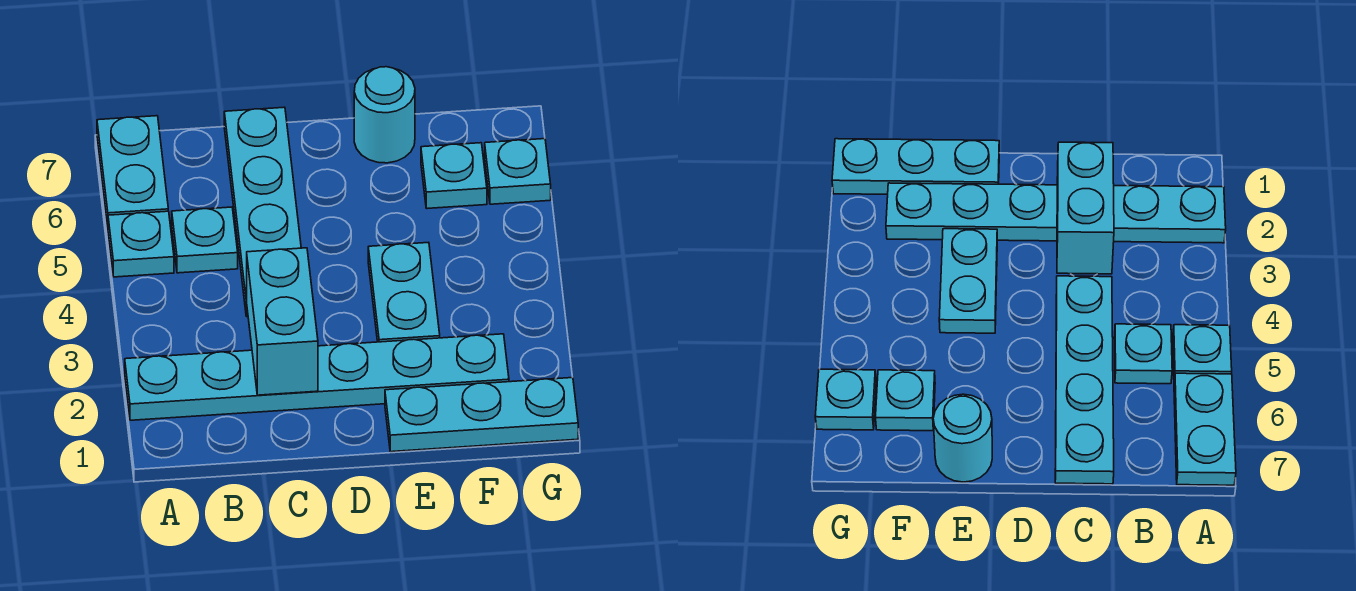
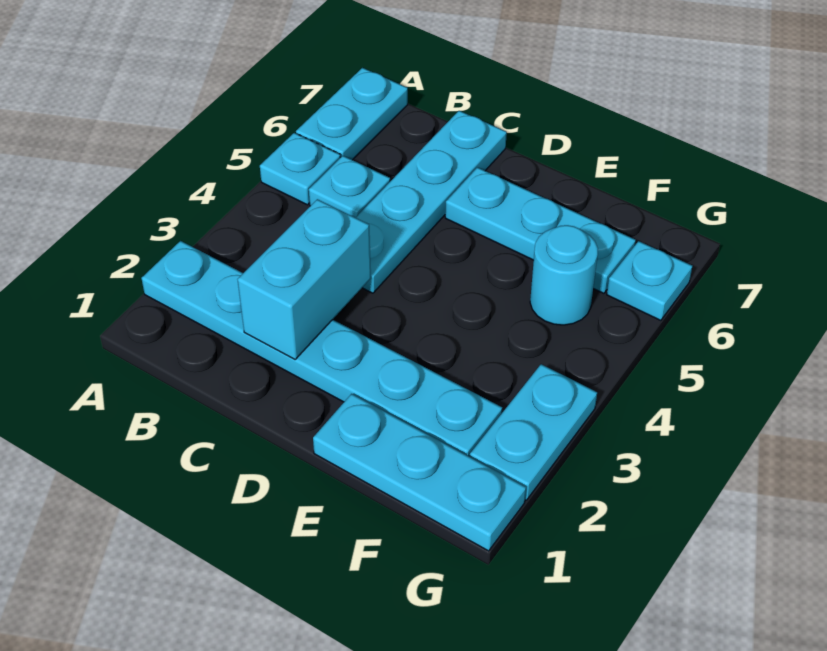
cyan 1x2 plate [368,242,440,342] -> cyan 1x2 plate moved to [470,364,597,500]
cyan 1x1 round brick [354,67,415,163] -> cyan 1x1 round brick moved to [530,225,598,325]
cyan 1x1 plate [421,143,487,208] -> cyan 1x3 plate [445,167,636,293]

